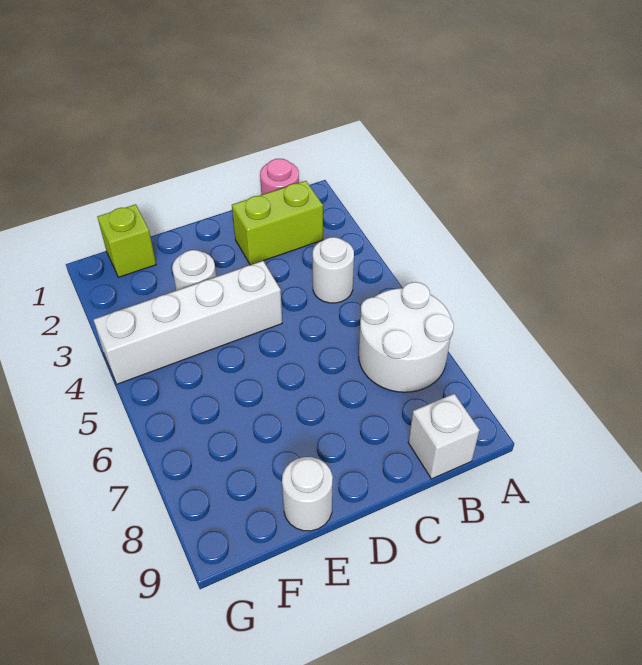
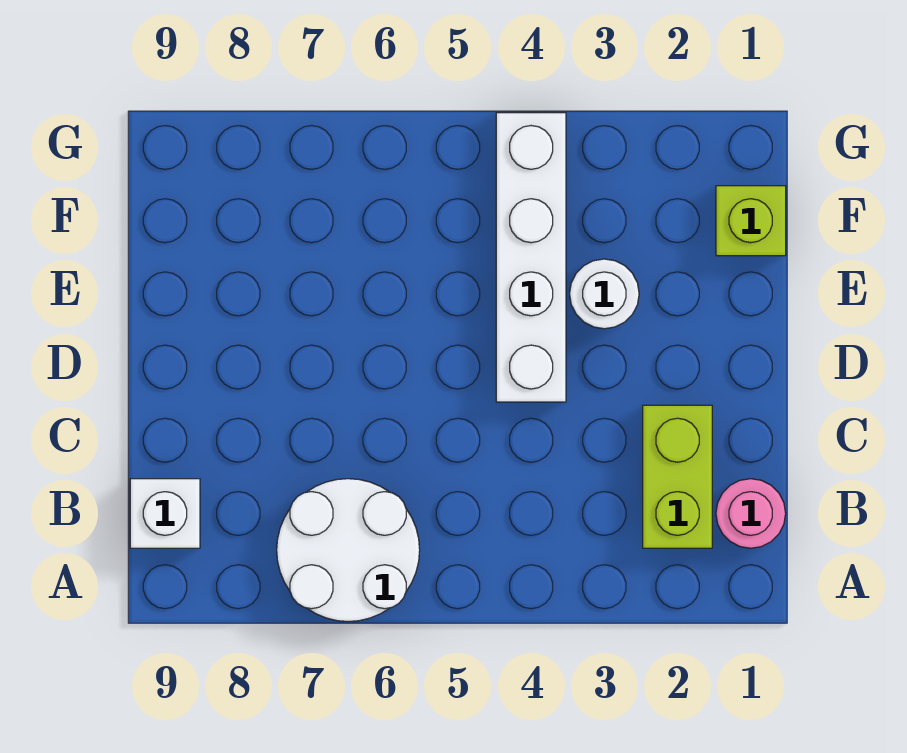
white 1x1 round brick [313,237,354,303] -> none
white 1x1 round brick [282,457,333,531] -> none

